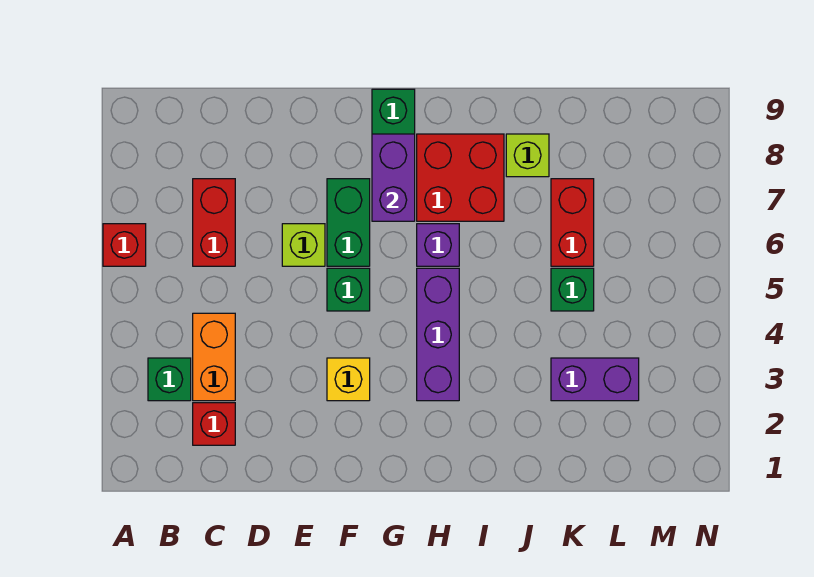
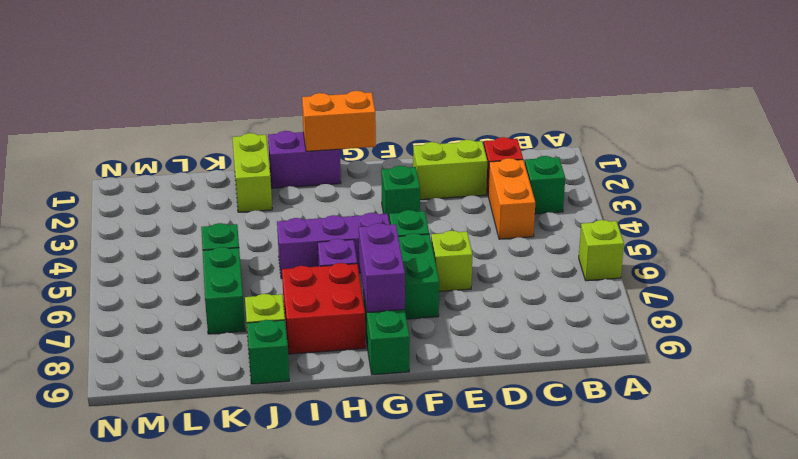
red 1x1 brick [103,224,146,266] -> lime 1x1 brick [579,220,624,281]
red 1x2 brick [193,179,235,266] -> none
none -> lime 1x2 brick [413,140,487,200]
yellow 1x1 brick [327,358,370,401] -> green 1x1 brick [381,166,420,219]
none -> orange 1x2 brick [302,91,376,151]
purple 1x3 brick [417,268,459,401] -> purple 1x3 brick turned to [277,213,390,279]
none -> lime 1x2 brick [232,133,272,212]
none -> green 1x1 brick [247,320,289,384]
purple 1x2 brick [551,358,639,401] -> purple 1x2 brick moved to [268,131,341,188]
red 1x2 brick [551,179,594,266] -> green 1x2 brick [203,247,245,334]

